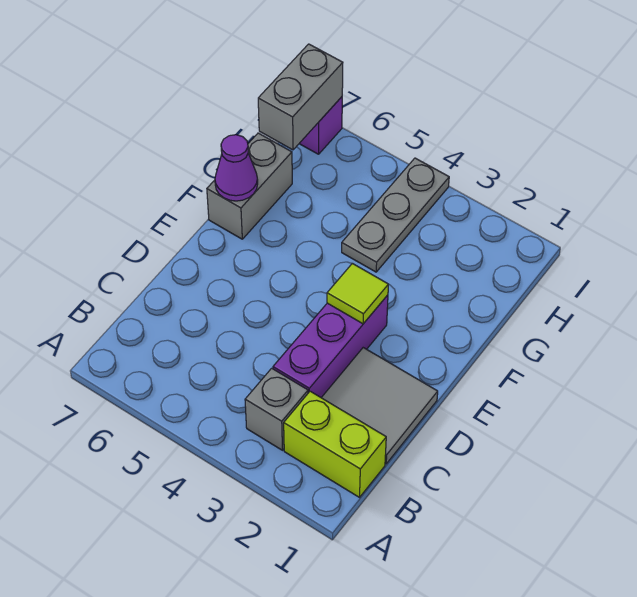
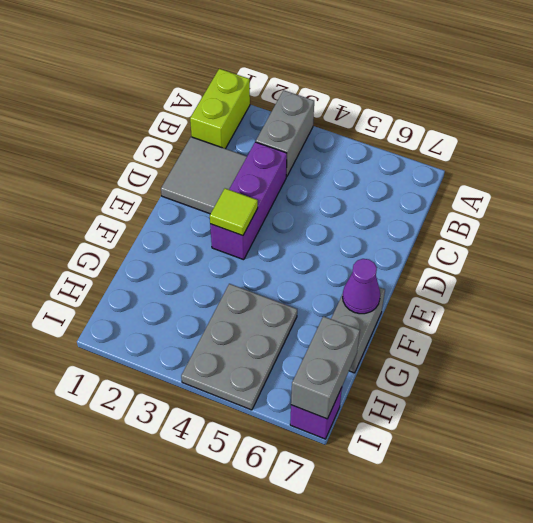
lime 1x2 brick [284,391,386,497] -> lime 1x2 brick turned to [190,69,250,149]
grey 1x1 brick [245,368,308,450] -> grey 1x2 brick [256,90,314,177]
grey 1x3 plate [342,158,449,272] -> grey 2x3 plate [181,284,297,410]

